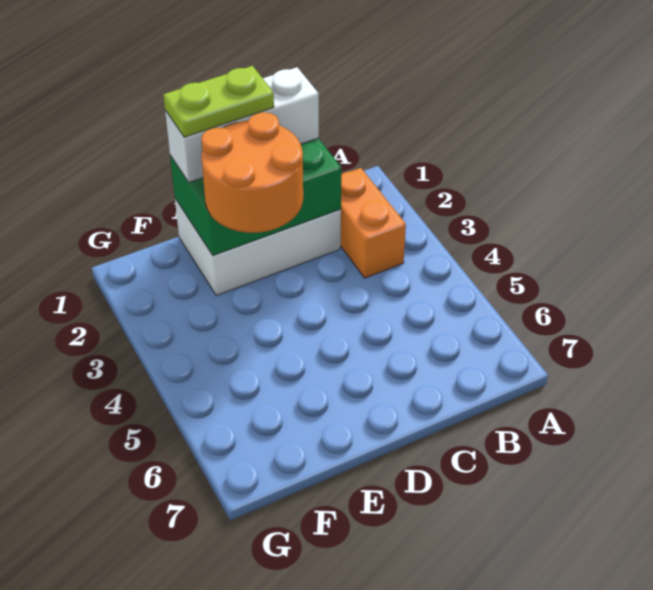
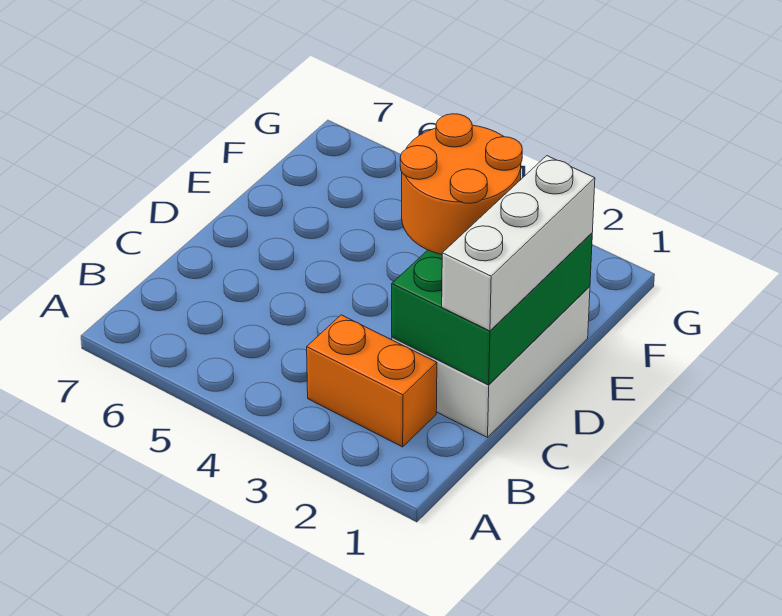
lime 1x2 plate [163,66,274,137] -> none

